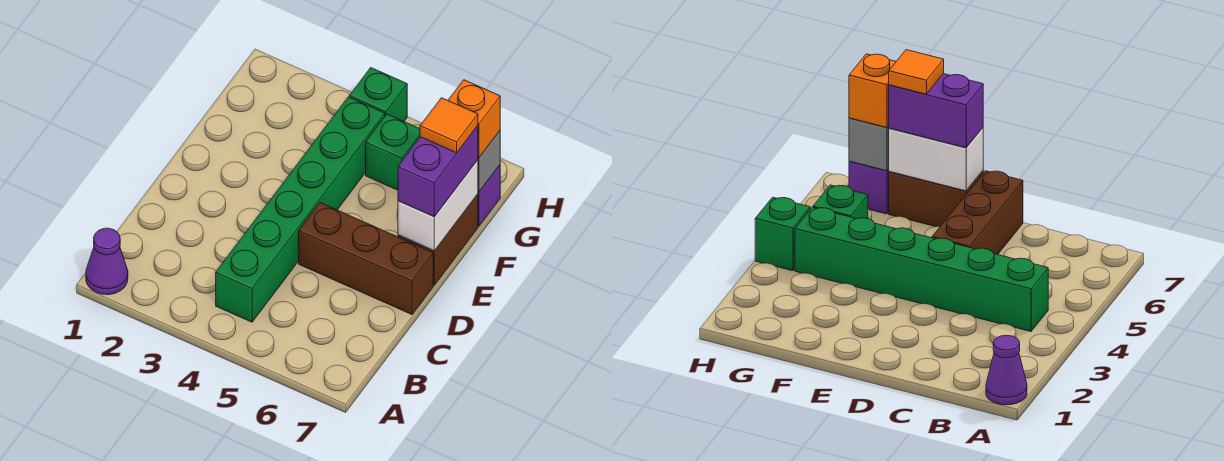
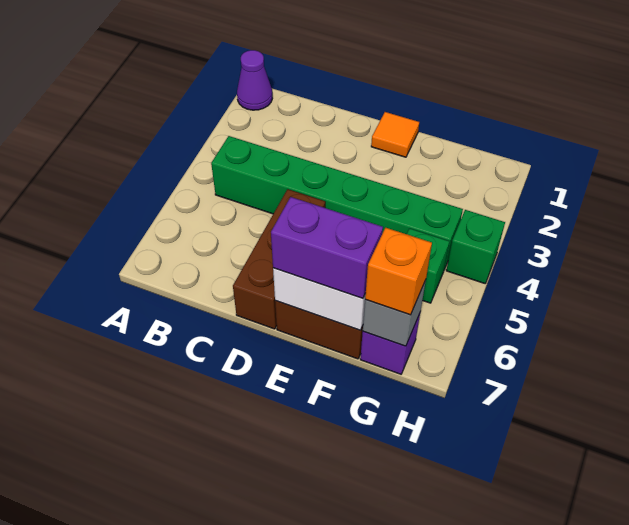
orange 1x1 tile [420,98,478,153] -> orange 1x1 tile moved to [371,112,419,157]

